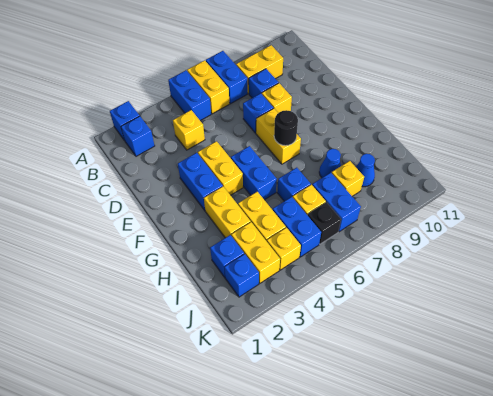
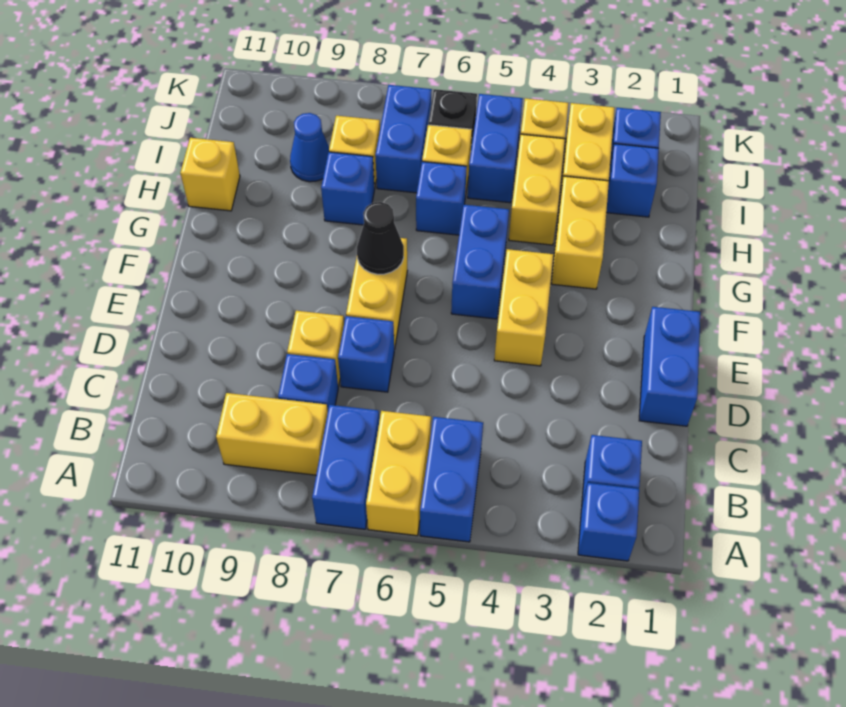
yellow 1x1 brick [173,110,205,150] -> yellow 1x1 brick moved to [180,138,240,211]
blue 1x2 brick [178,153,223,210] -> blue 1x2 brick moved to [639,307,700,426]
black 1x1 round brick [274,110,298,146] -> black 1x1 cone [357,202,404,274]
blue 1x1 cone [319,149,341,178] -> blue 1x1 brick [321,152,374,225]

